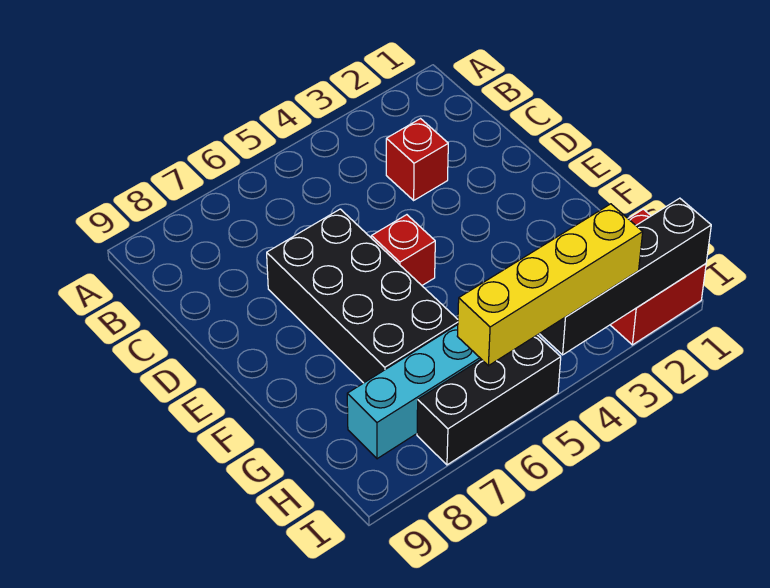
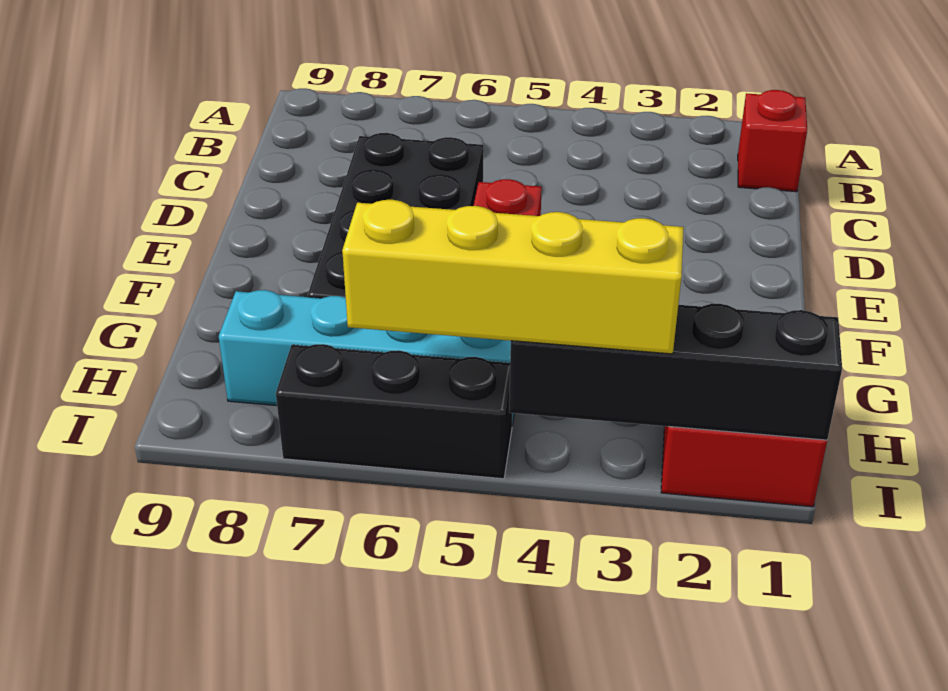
red 1x1 brick [386,119,448,200] -> red 1x1 brick moved to [738,90,807,192]

